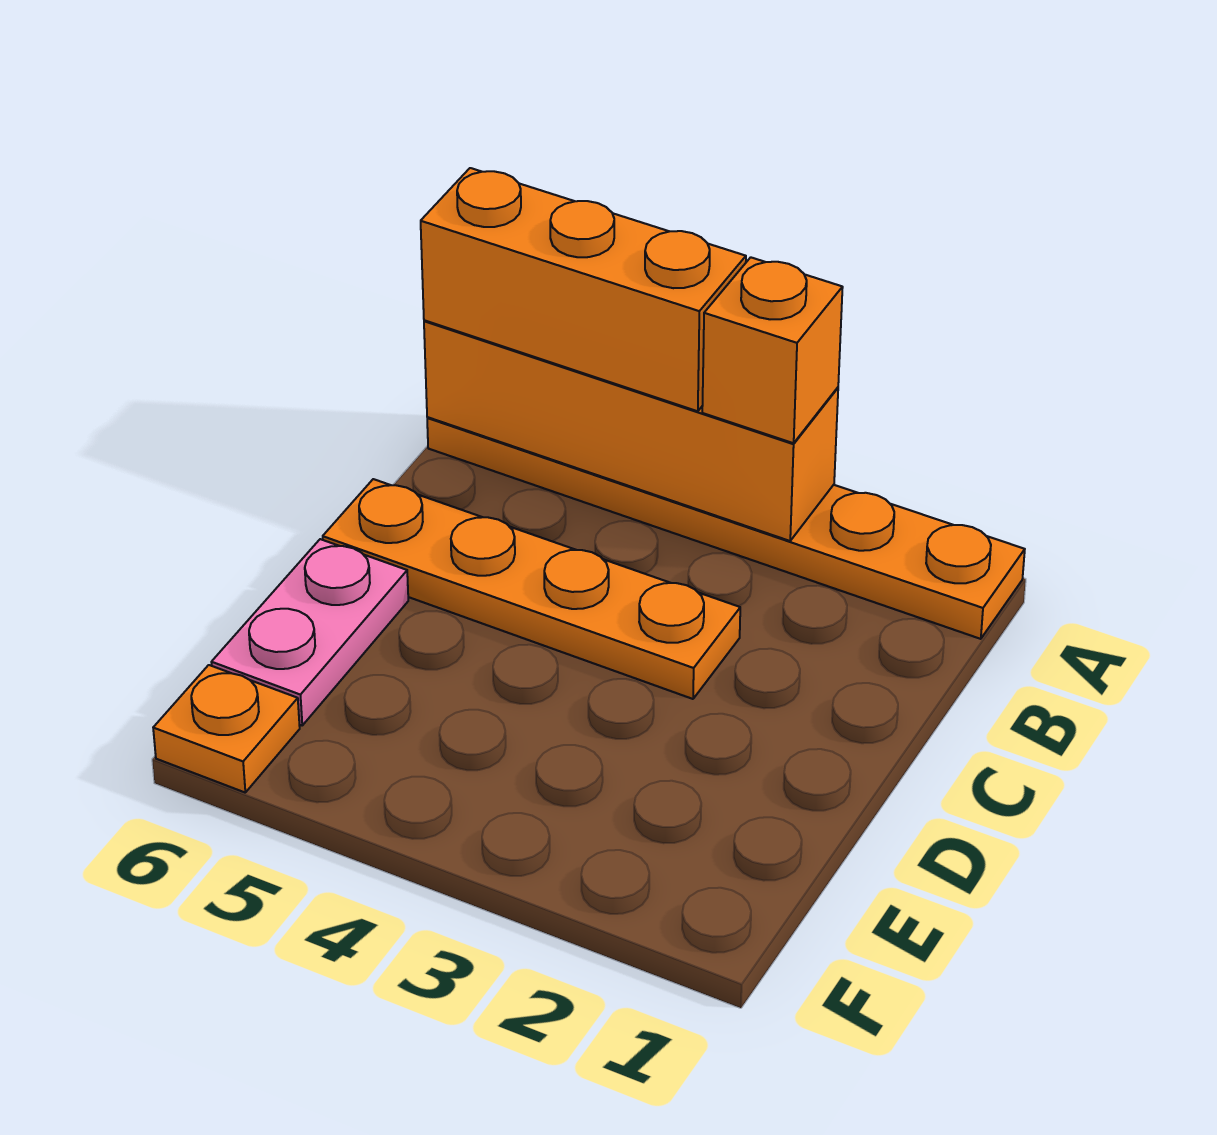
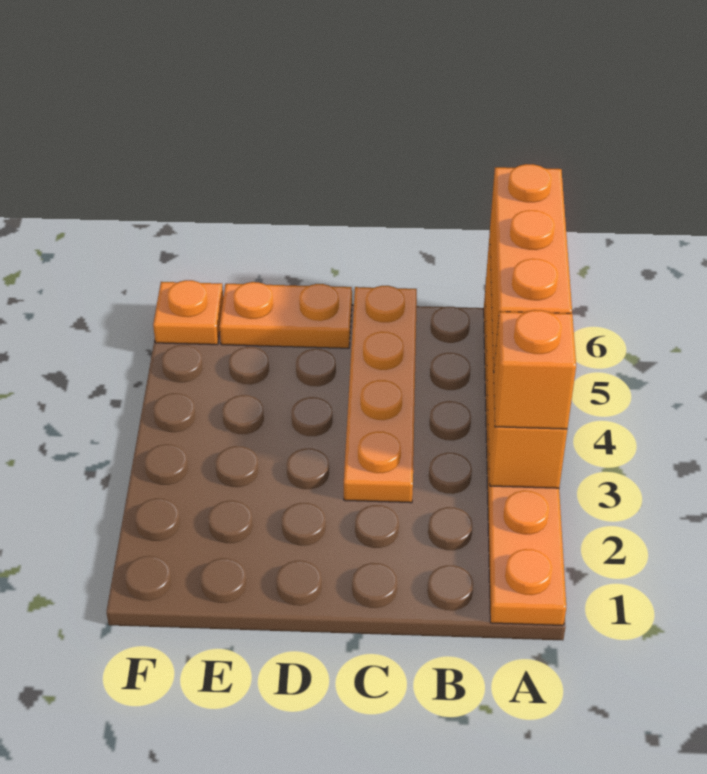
pink 1x2 plate [211,539,408,725] -> orange 1x2 plate [219,282,352,348]

